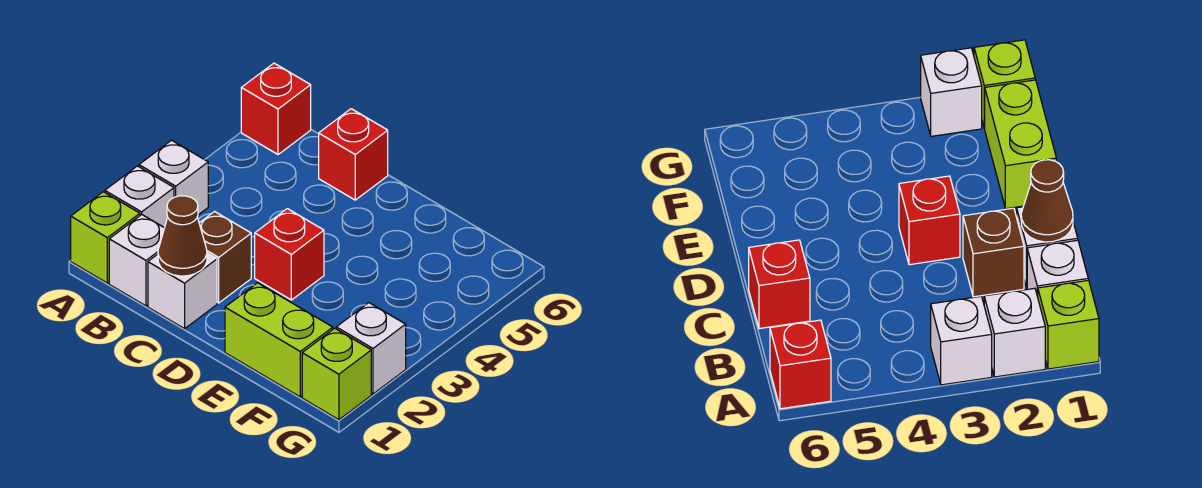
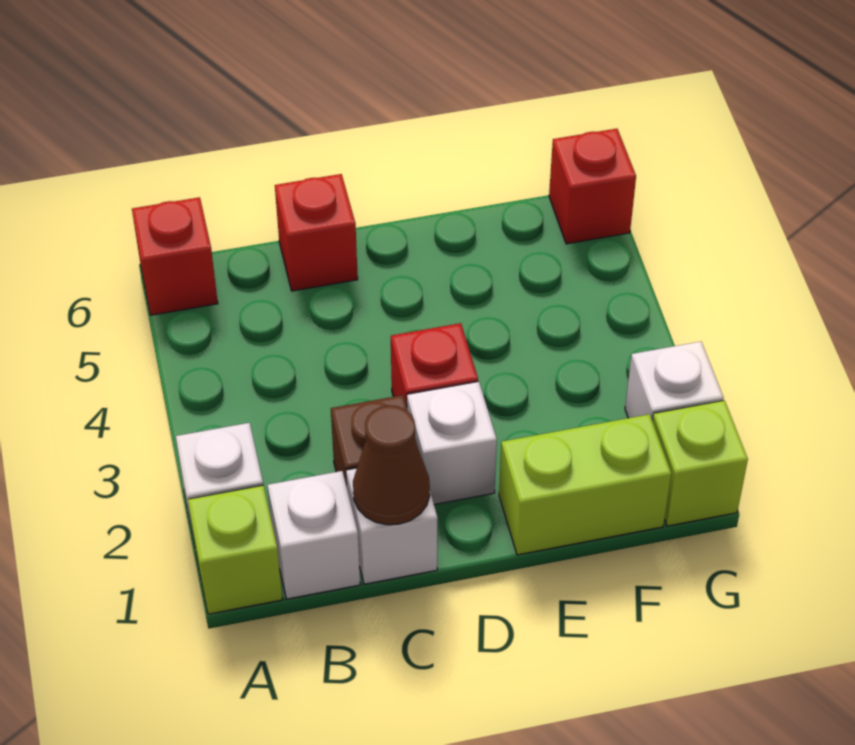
white 1x1 brick [139,140,208,215] -> white 1x1 brick moved to [407,381,497,504]
none -> red 1x1 brick [549,129,636,244]

